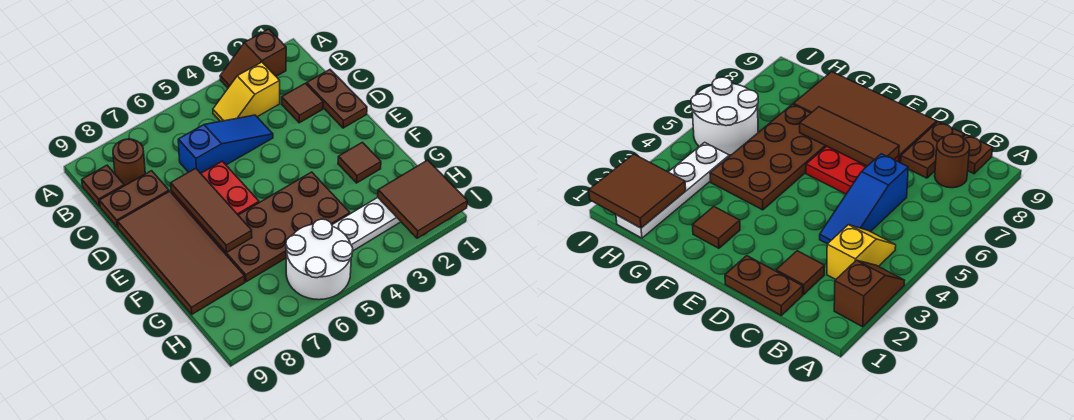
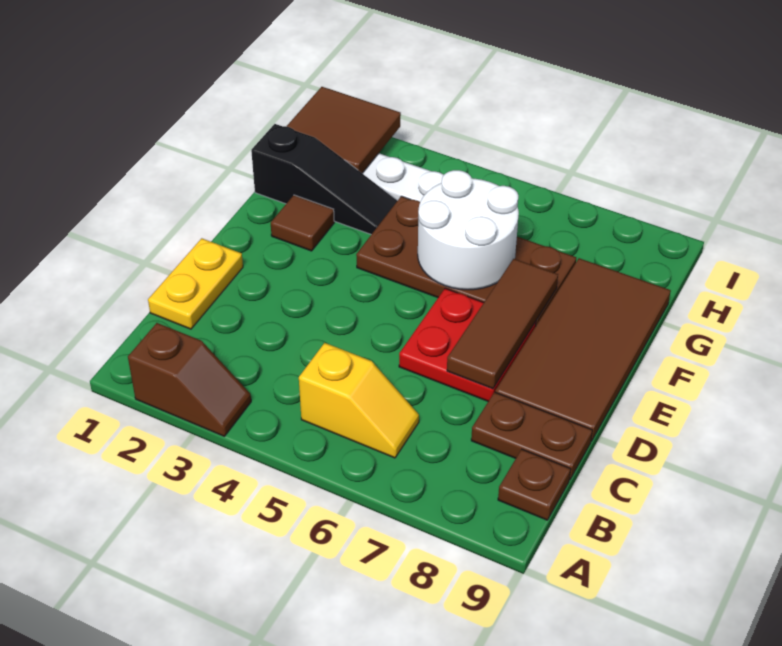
yellow 1x2 slope [213,62,280,121] -> yellow 1x2 slope moved to [299,343,419,458]
brown 1x1 round brick [113,139,145,186] -> none
brown 1x2 plate [307,70,367,128] -> yellow 1x2 plate [148,238,243,329]
brown 1x1 tile [282,83,323,123] -> none
blue 1x3 slope [178,115,273,173] -> none
none -> black 1x3 slope [251,124,398,234]
white 2x2 round brick [286,219,353,300] -> white 2x2 round brick moved to [418,170,519,290]

